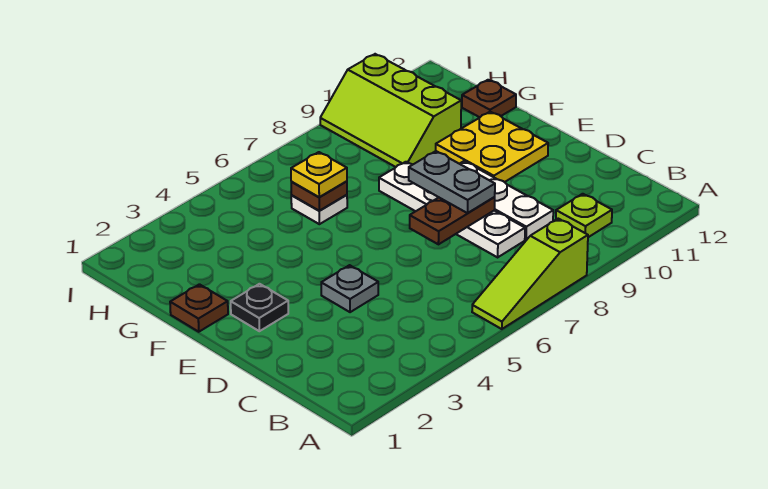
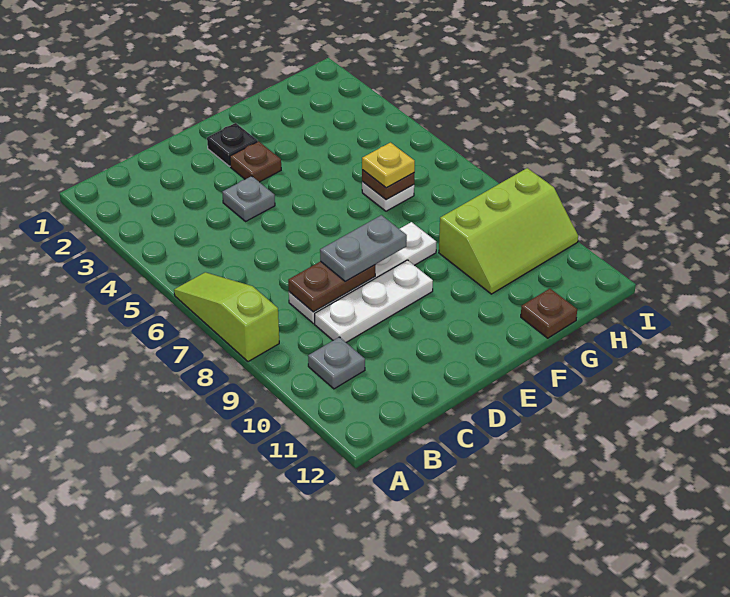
lime 1x1 plate [556,194,612,237] -> grey 1x1 plate [308,337,365,389]
brown 1x2 plate [410,197,495,244] -> brown 1x2 plate turned to [288,261,375,312]
yellow 2x2 plate [436,112,548,182] -> none
brown 1x1 plate [170,284,228,332] -> brown 1x1 plate moved to [230,141,281,182]
lime 2x3 slope [320,54,461,167] -> lime 2x3 slope turned to [439,168,578,294]

